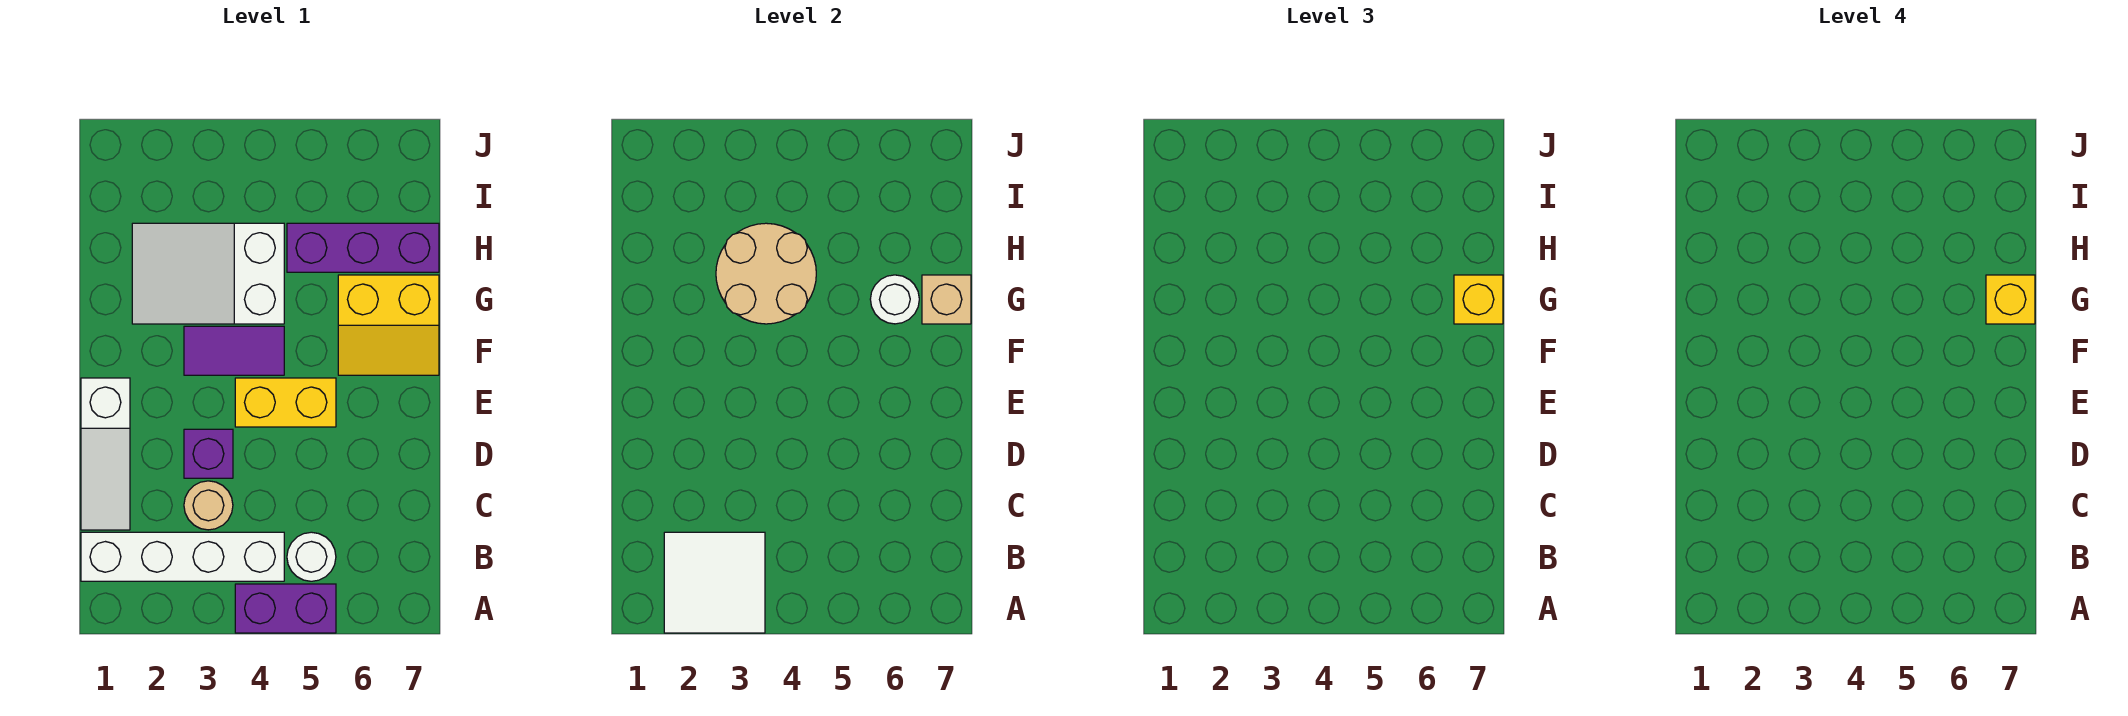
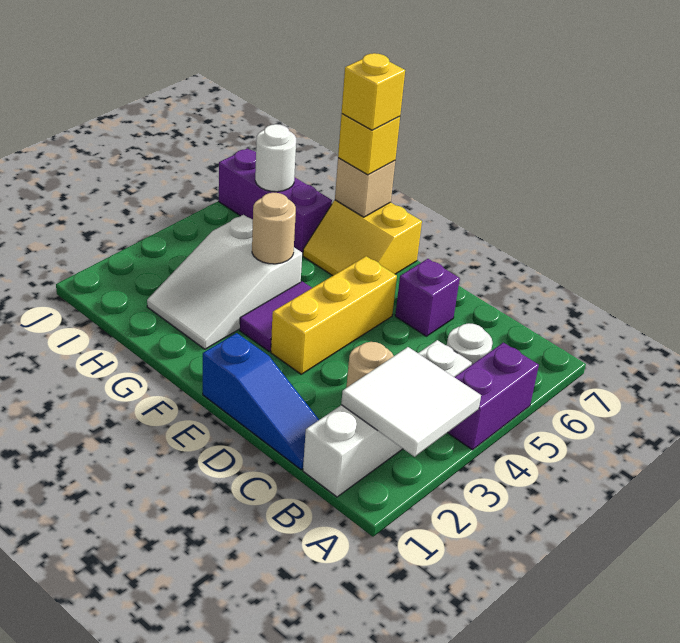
white 1x3 slope [81,378,130,530] -> blue 1x3 slope [203,333,319,470]
purple 1x1 brick [184,429,233,478] -> purple 1x1 brick moved to [395,259,460,336]
yellow 1x2 brick [235,378,336,427] -> yellow 1x3 brick [271,256,397,374]
yellow 2x2 slope [338,275,439,375] -> yellow 2x2 slope turned to [303,200,422,276]
tan 2x2 round brick [716,223,816,324] -> tan 1x1 round brick [252,193,296,264]
white 1x1 round brick [870,275,919,324] -> white 1x1 round brick moved to [255,124,296,192]
purple 1x3 brick [287,223,439,272] -> purple 1x3 brick turned to [219,148,332,255]

